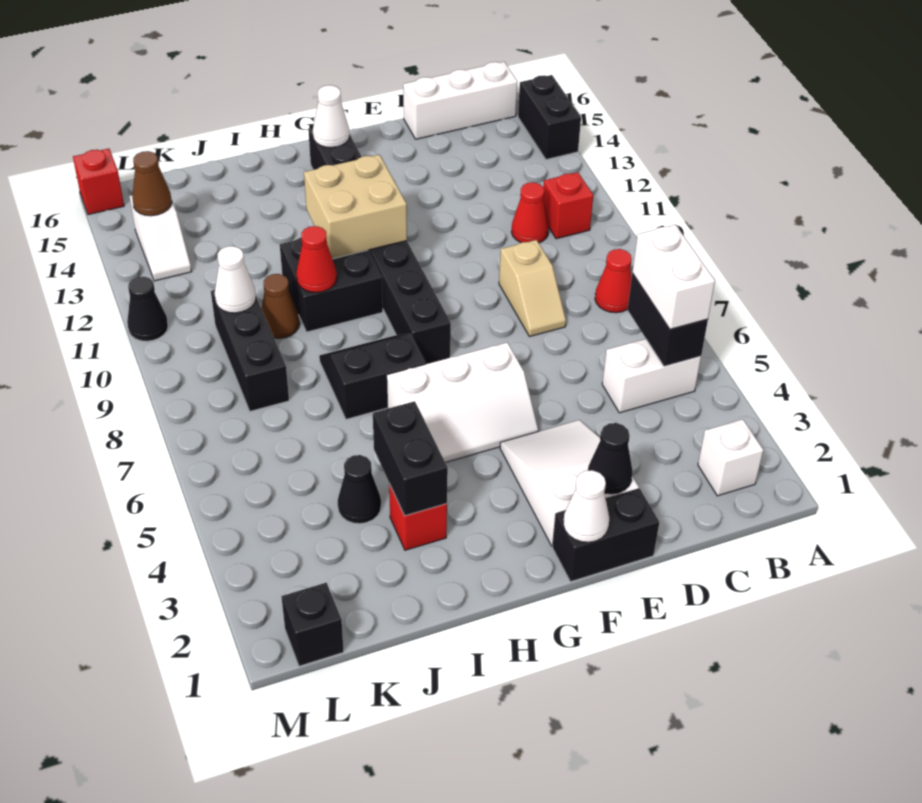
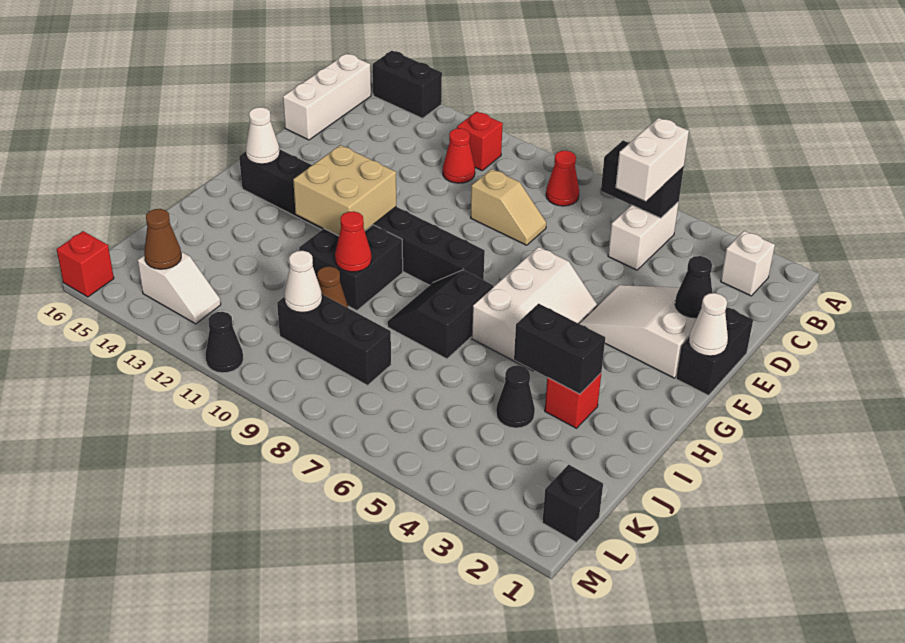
white 1x2 brick [632,224,715,329] -> white 1x2 brick turned to [615,118,689,201]

